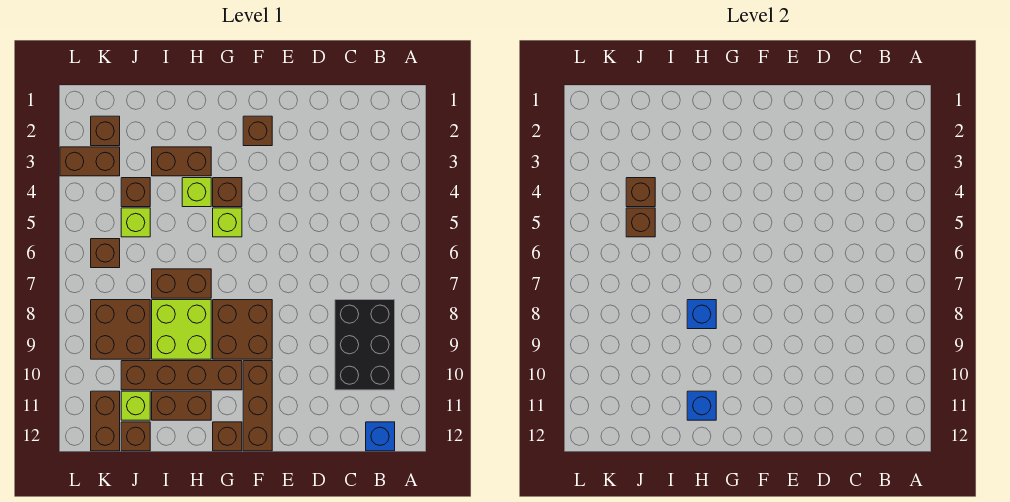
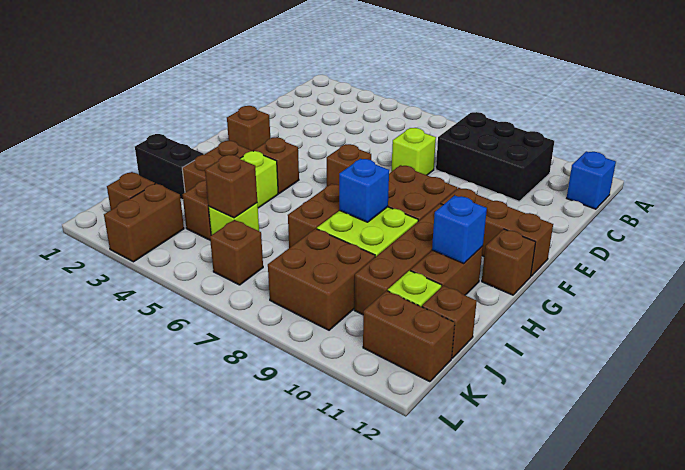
lime 1x1 brick [213,208,242,237] -> lime 1x1 brick moved to [392,128,436,175]
none -> black 1x2 brick [135,134,204,200]
brown 1x1 brick [626,178,655,207] -> brown 1x1 brick moved to [327,144,371,186]

